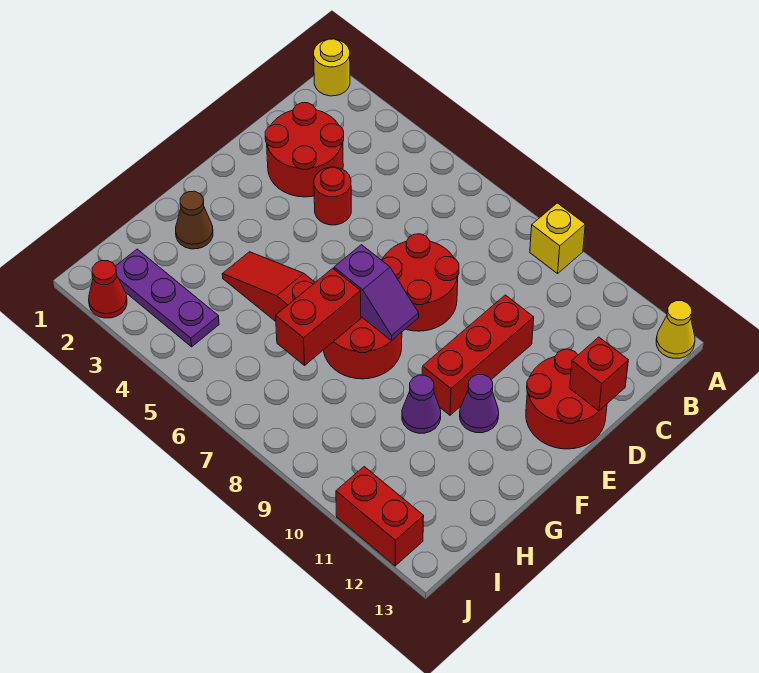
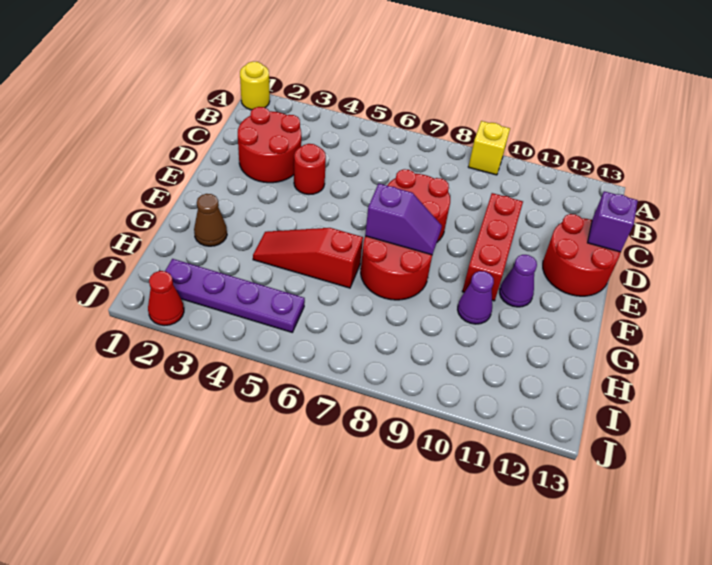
yellow 1x1 cone [656,301,695,358] -> none
red 1x1 brick [570,337,628,411] -> purple 1x1 brick [588,191,638,252]
red 1x2 brick [276,268,361,365] -> none
purple 1x3 plate [115,249,219,347] -> purple 1x4 plate [165,259,305,332]
red 1x2 brick [336,467,424,566] -> none

